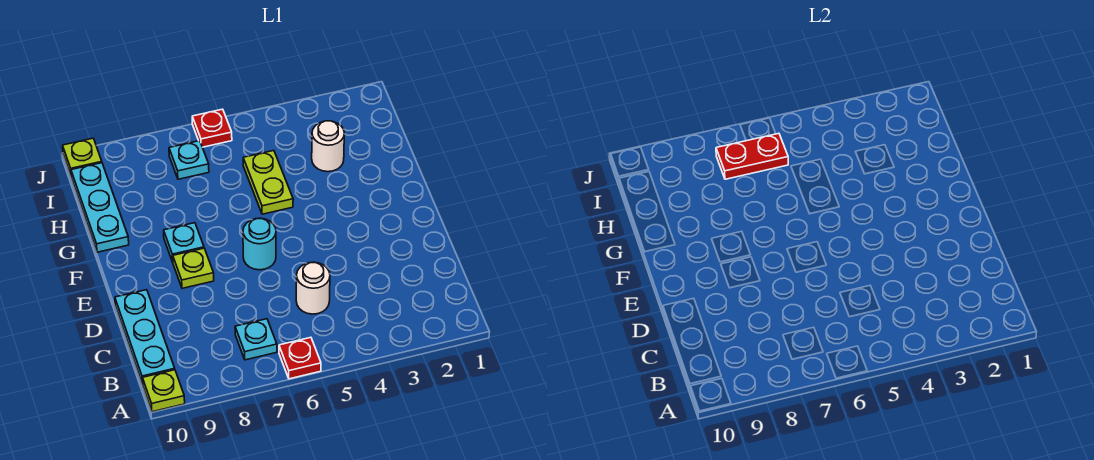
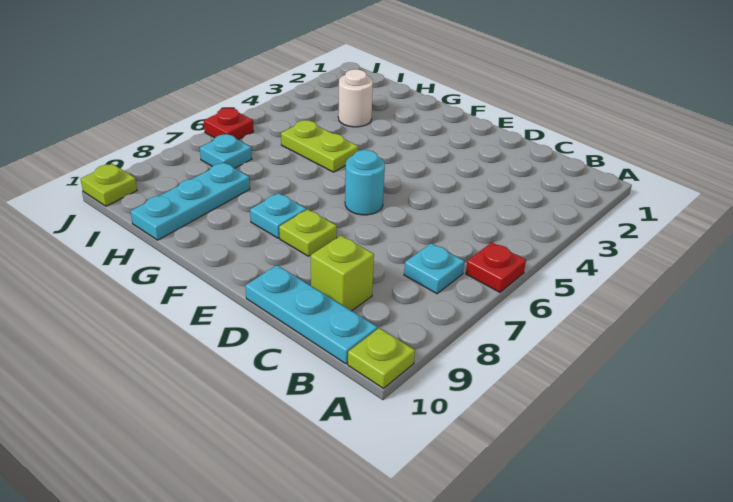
white 1x1 round brick [296,262,330,314] -> none
none -> lime 1x1 brick [311,236,374,311]
cyan 1x3 plate [71,163,129,252] -> cyan 1x3 plate turned to [131,163,250,240]
red 1x2 plate [716,133,788,179] -> none

